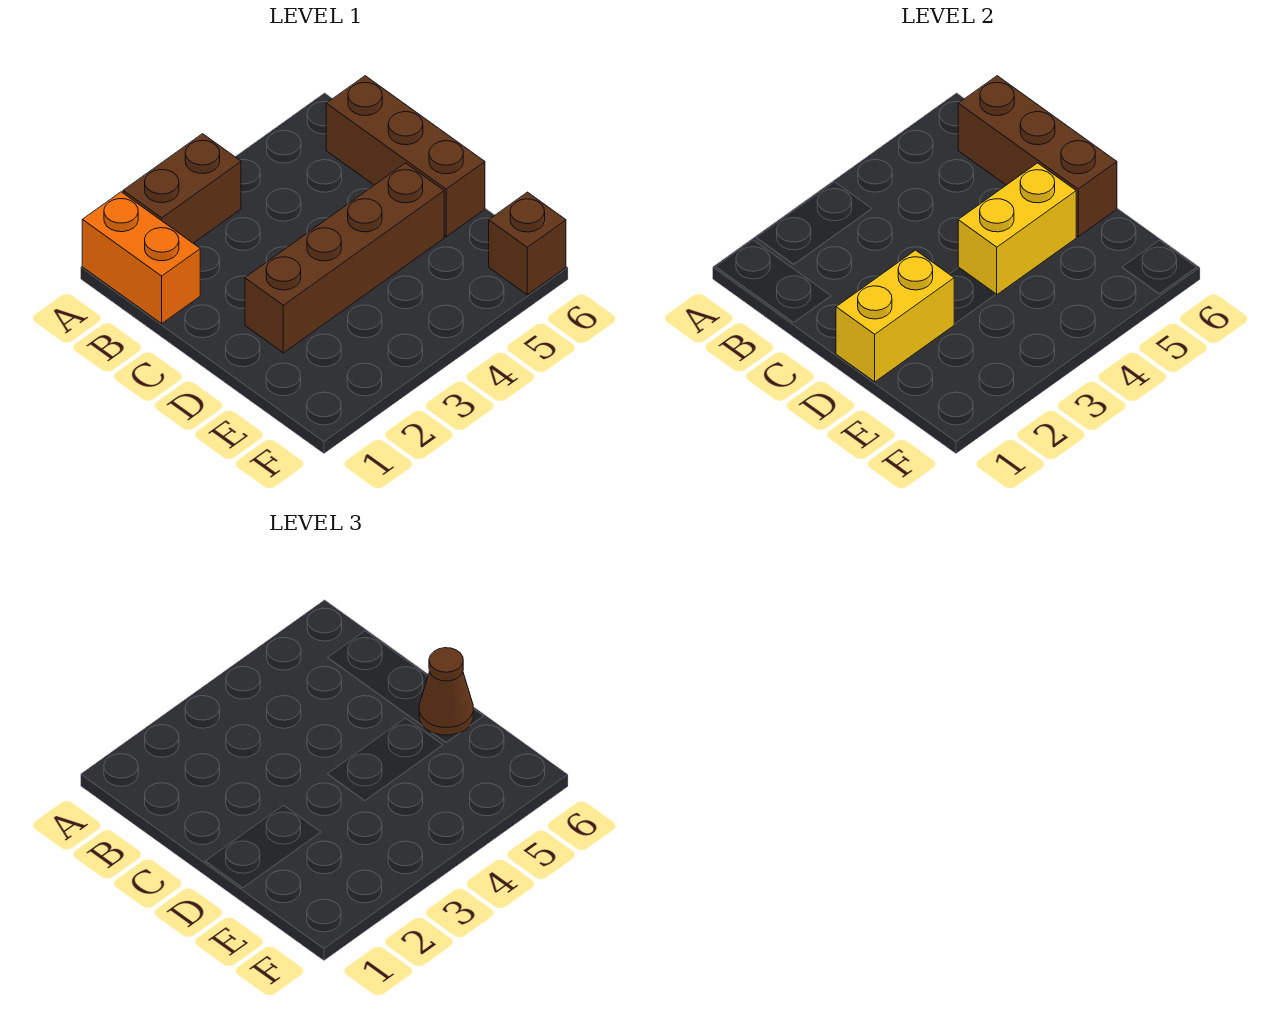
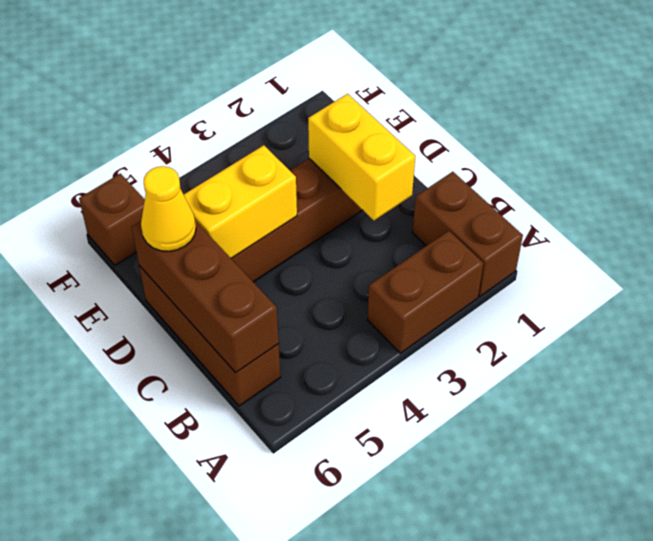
orange 1x2 brick [82,192,200,324] -> brown 1x2 brick [413,172,523,297]
yellow 1x2 brick [836,250,954,382] -> yellow 1x2 brick turned to [308,94,415,220]
brown 1x1 cone [419,648,473,735] -> yellow 1x1 cone [141,166,196,251]

